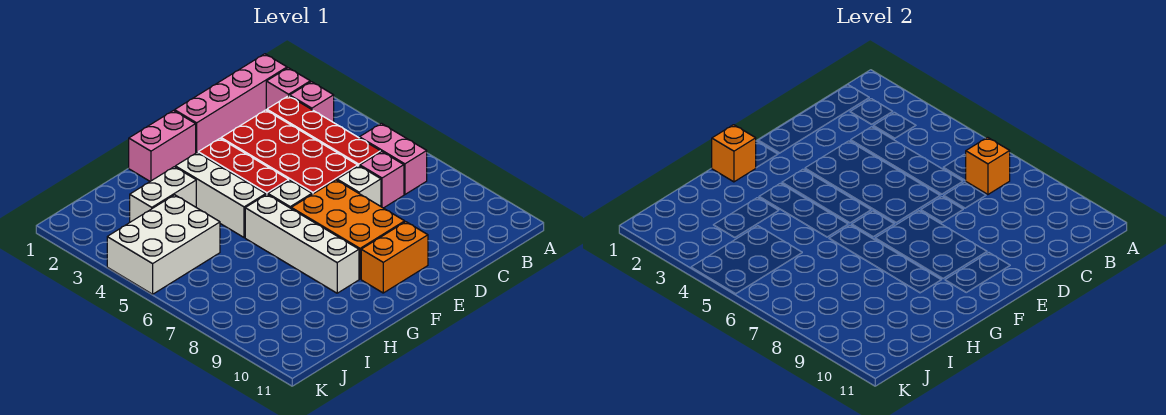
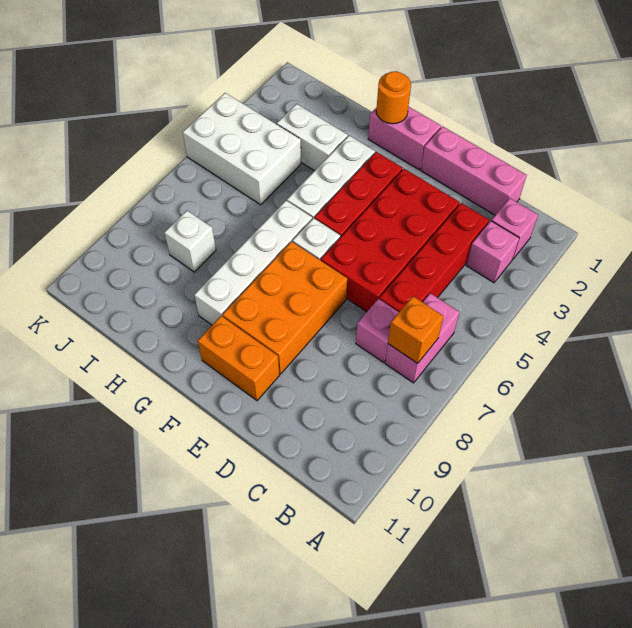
pink 1x4 brick [175,54,287,153] -> pink 1x3 brick [421,126,527,215]
white 1x1 brick [337,166,381,206] -> white 1x1 brick moved to [164,211,216,272]
orange 1x1 brick [712,125,756,182] -> orange 1x1 round brick [376,71,411,124]

